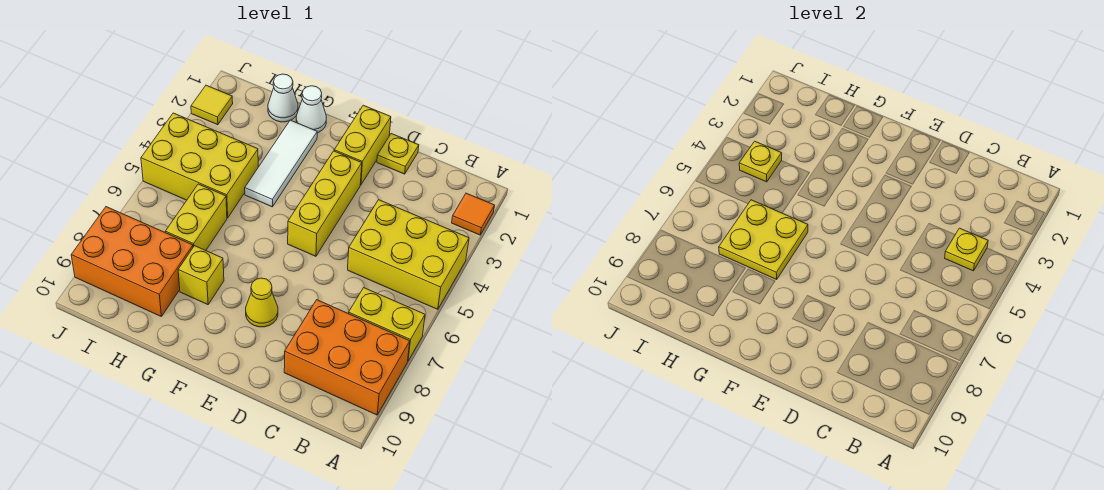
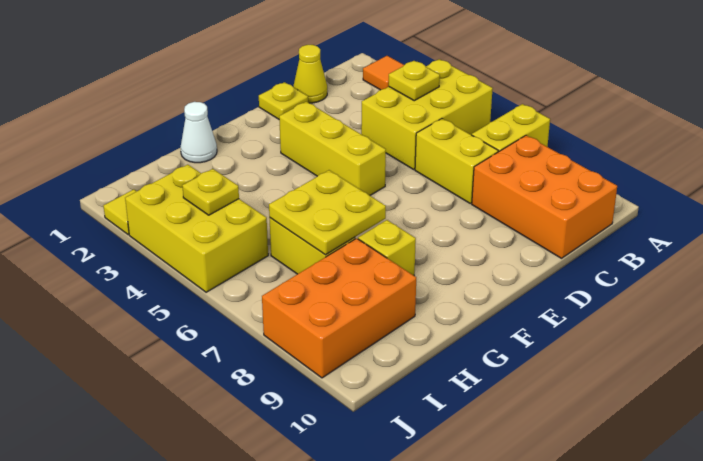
orange 2x3 brick [284,300,410,415] -> orange 2x3 brick turned to [472,135,617,258]
yellow 1x2 brick [334,105,391,185] -> yellow 1x2 brick moved to [415,119,498,203]
yellow 1x1 cone [246,278,278,327] -> yellow 1x1 cone moved to [293,45,327,103]
white 1x3 tile [245,120,317,207] -> none
white 1x1 cone [268,74,298,122] -> none
yellow 2x3 brick [141,113,258,218] -> yellow 2x3 brick turned to [125,165,268,292]

